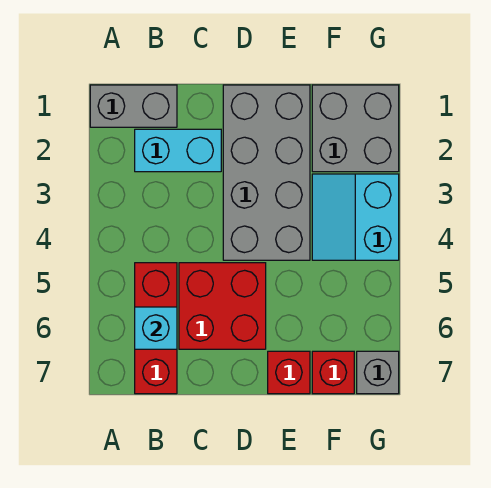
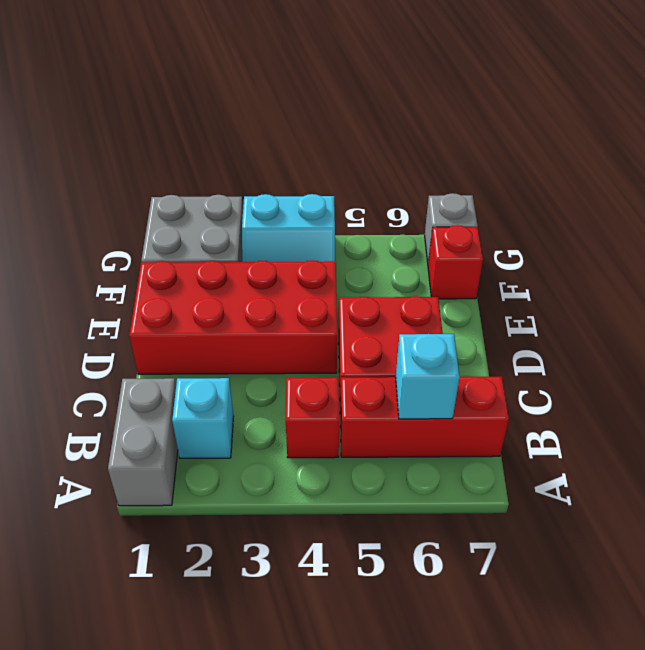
cyan 1x2 brick [135,129,221,172] -> cyan 1x1 brick [172,378,234,458]
grey 2x4 brick [223,85,310,260] -> red 2x4 brick [129,260,337,374]
red 1x1 brick [268,351,310,394] -> red 1x1 brick moved to [286,377,339,458]

